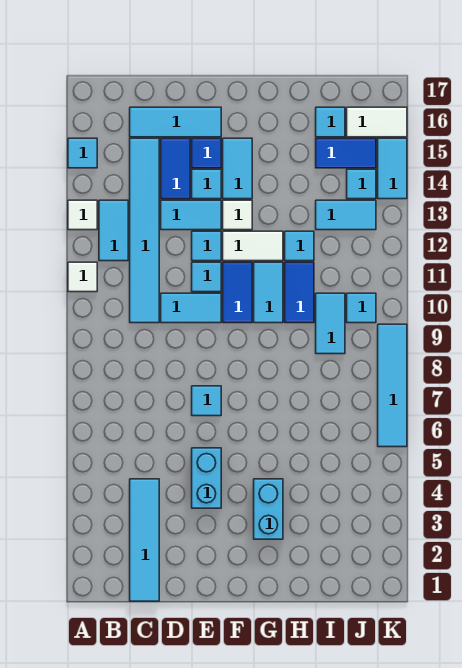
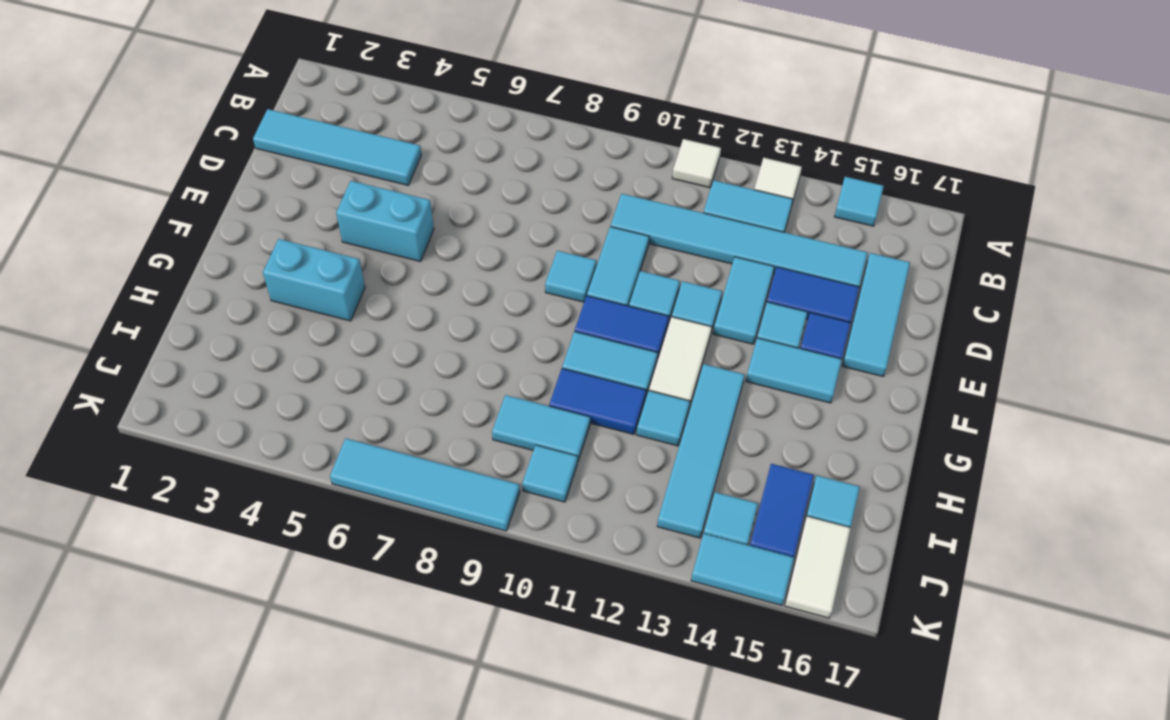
cyan 1x1 tile [192,386,221,416] -> cyan 1x1 tile moved to [545,251,596,302]
white 1x1 tile [223,200,252,230] -> none
cyan 1x2 tile [316,200,376,230] -> cyan 1x4 tile [657,364,745,538]

